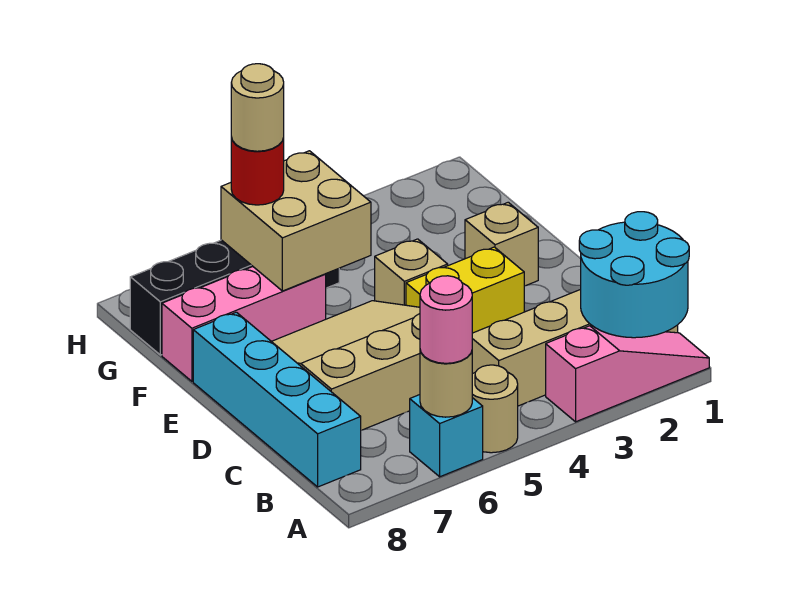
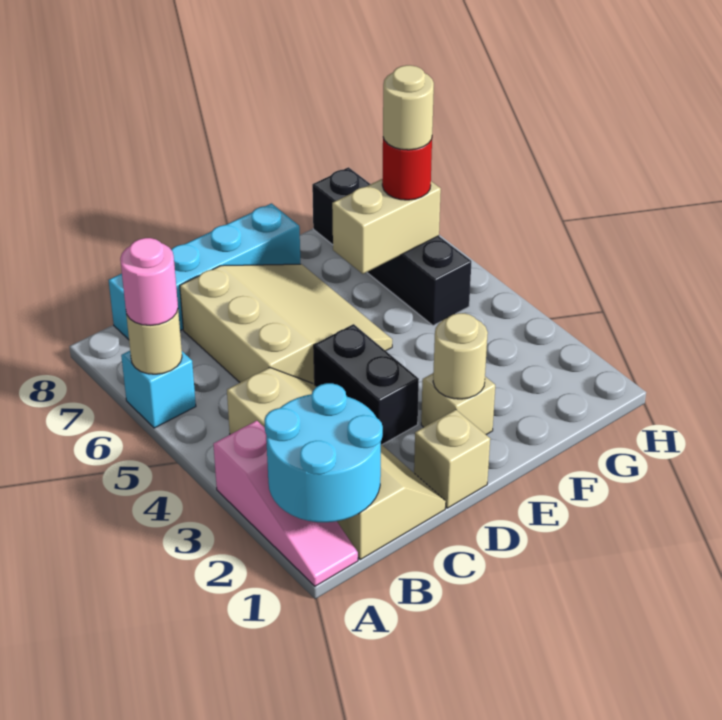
tan 1x1 round brick [472,365,518,453] -> tan 1x1 round brick moved to [433,313,488,399]
yellow 1x2 brick [406,247,524,333] -> black 1x2 brick [314,324,419,445]
tan 1x1 brick [375,239,448,305] -> tan 1x1 brick moved to [414,410,490,508]
tan 2x2 brick [221,151,371,291] -> tan 1x2 brick [332,179,441,274]
pink 1x3 brick [162,267,326,381] -> none

